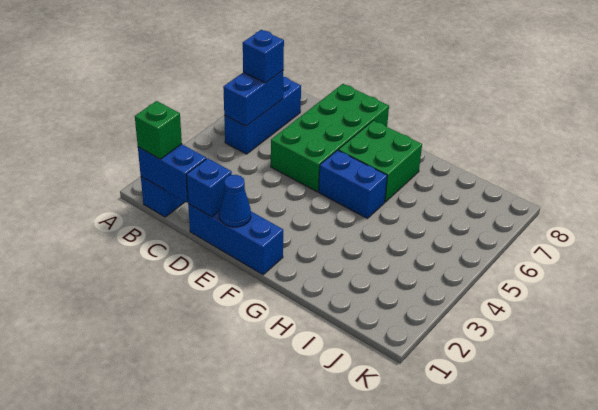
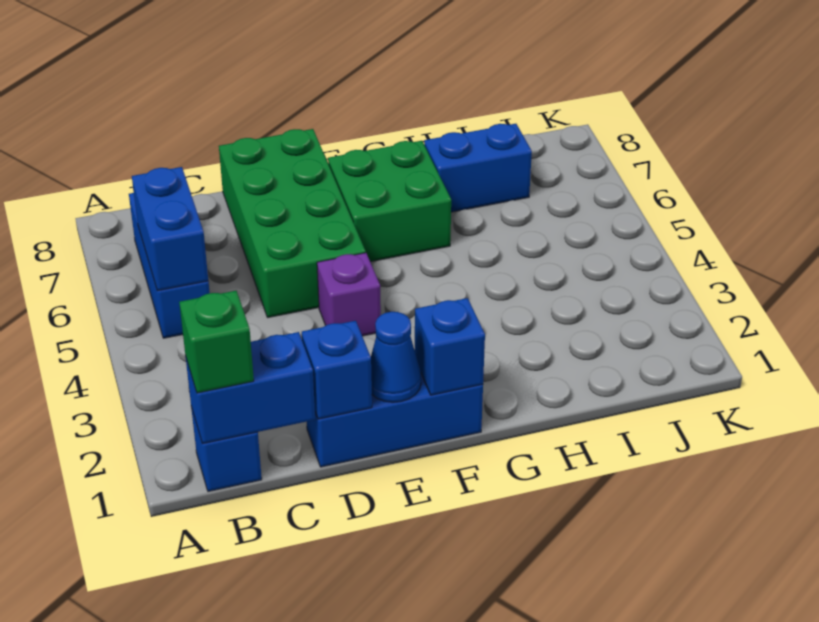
blue 1x1 brick [243,30,284,83] -> blue 1x1 brick moved to [415,298,485,395]
none -> purple 1x1 brick [317,253,381,336]
blue 1x2 brick [319,150,387,218] -> blue 1x2 brick moved to [424,124,532,212]

